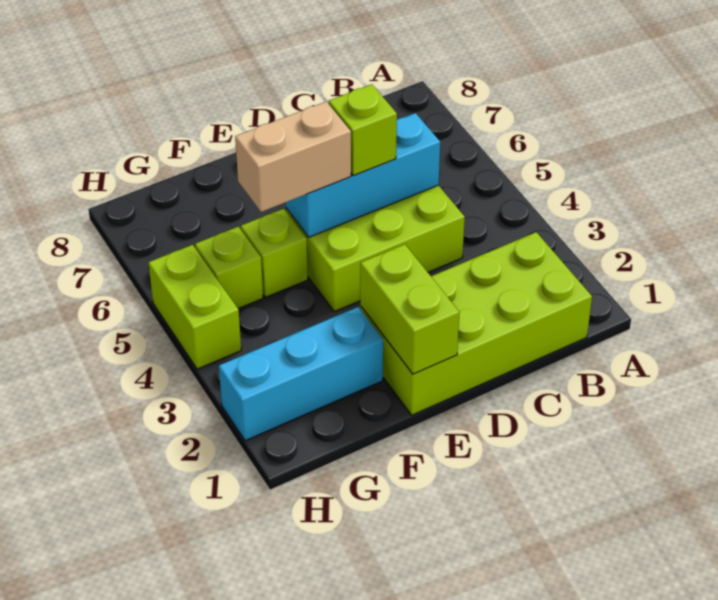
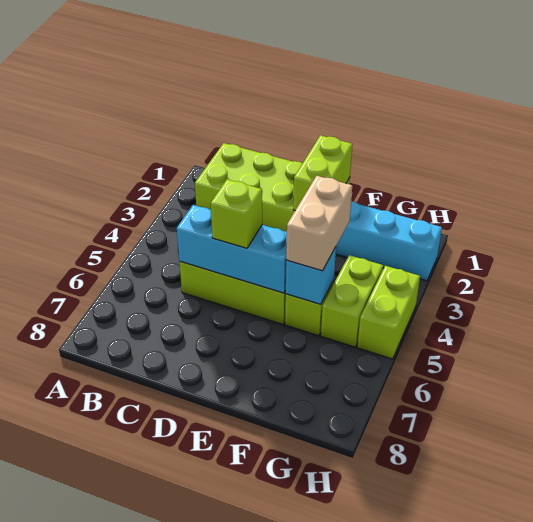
tan 1x2 brick [235,102,351,212] -> tan 1x2 brick turned to [286,176,352,271]
none -> cyan 1x1 brick [286,247,336,304]
lime 1x1 brick [195,227,263,309] -> lime 1x2 brick [321,255,383,347]

